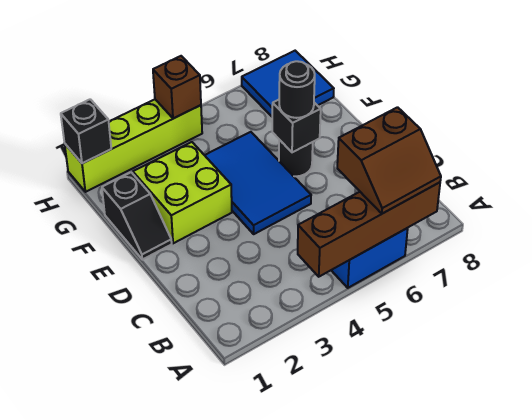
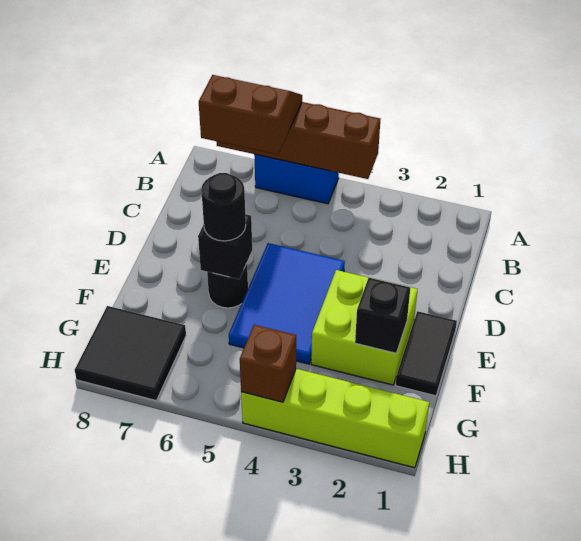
black 1x2 slope [102,172,172,260] -> black 1x2 tile [396,311,457,396]
blue 2x2 tile [242,51,334,116] -> black 2x2 tile [75,306,186,400]
black 1x1 brick [61,99,111,163] -> black 1x1 brick moved to [355,278,410,353]

